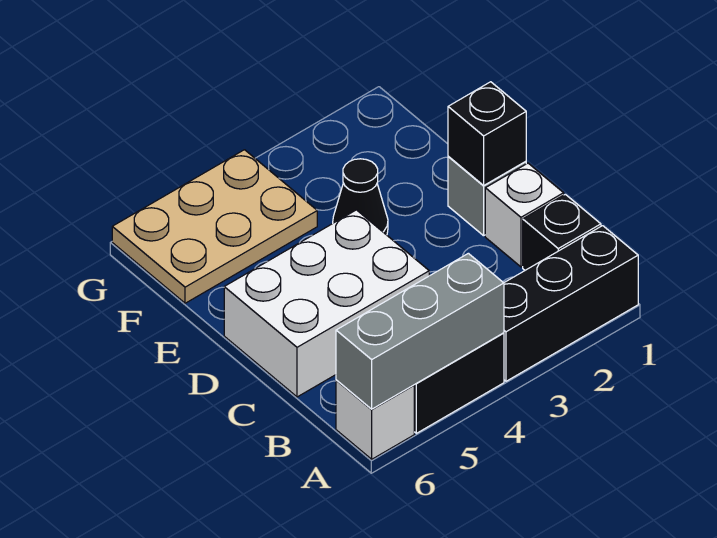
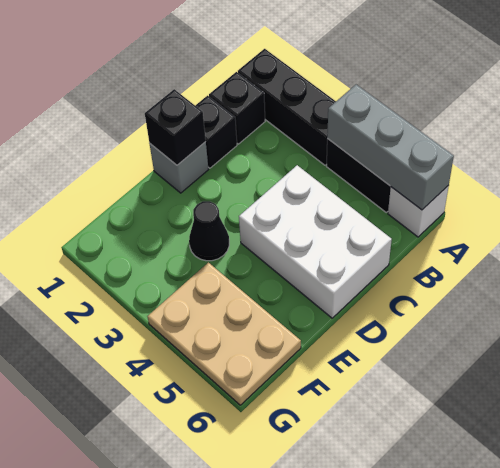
white 1x1 brick [485,163,564,267] -> black 1x1 brick [195,96,237,168]

